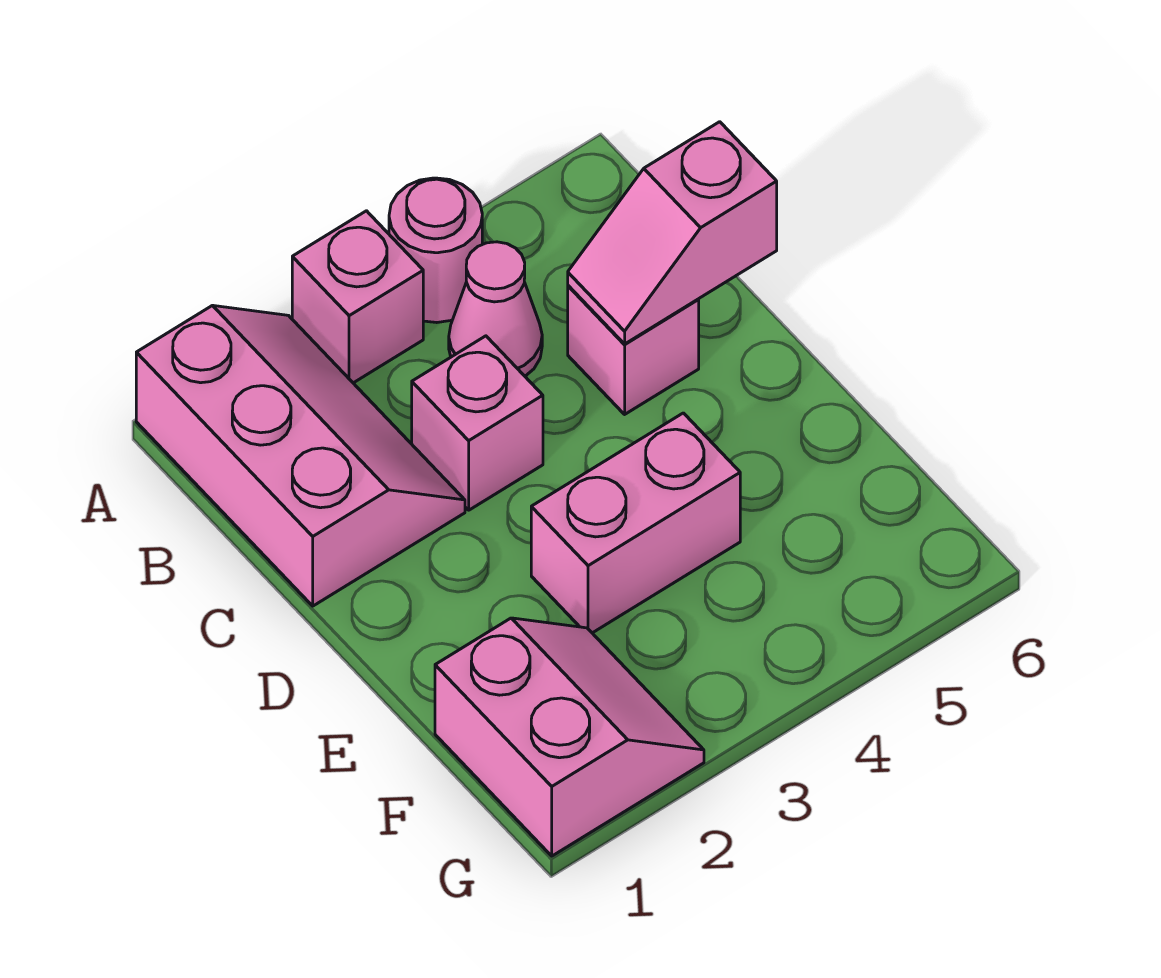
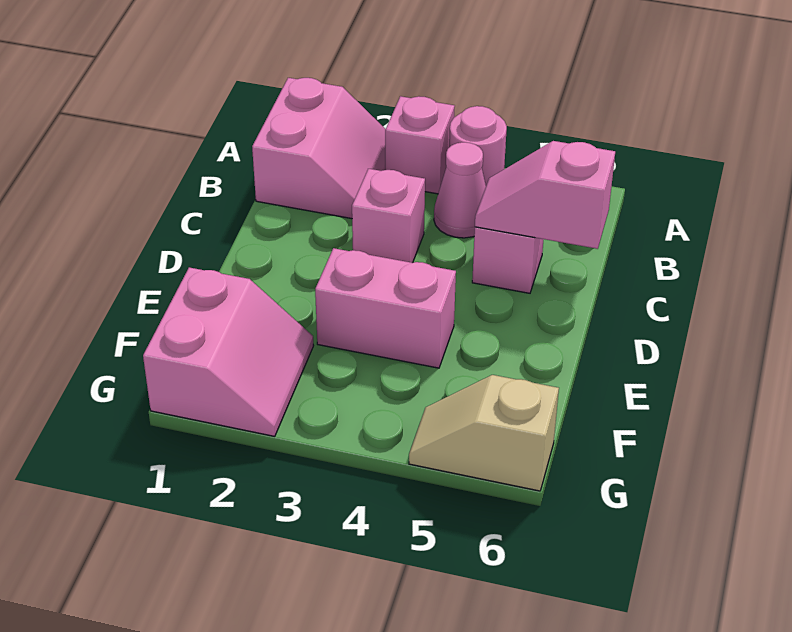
pink 2x3 slope [136,305,465,606] -> pink 2x2 slope [252,78,386,219]
none -> tan 1x2 slope [409,375,559,491]

